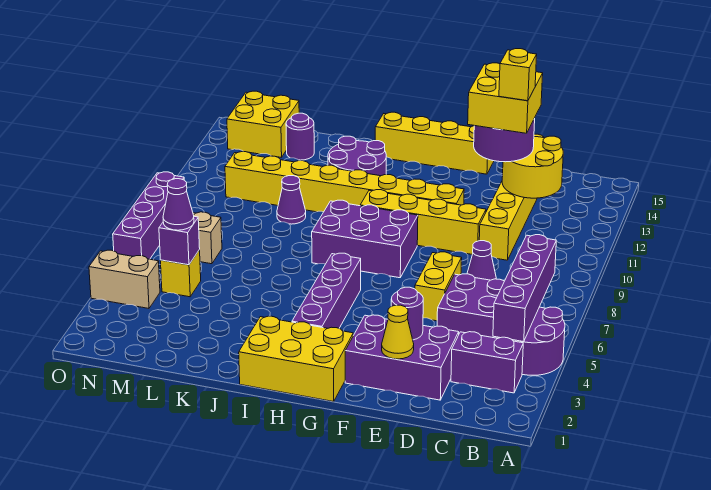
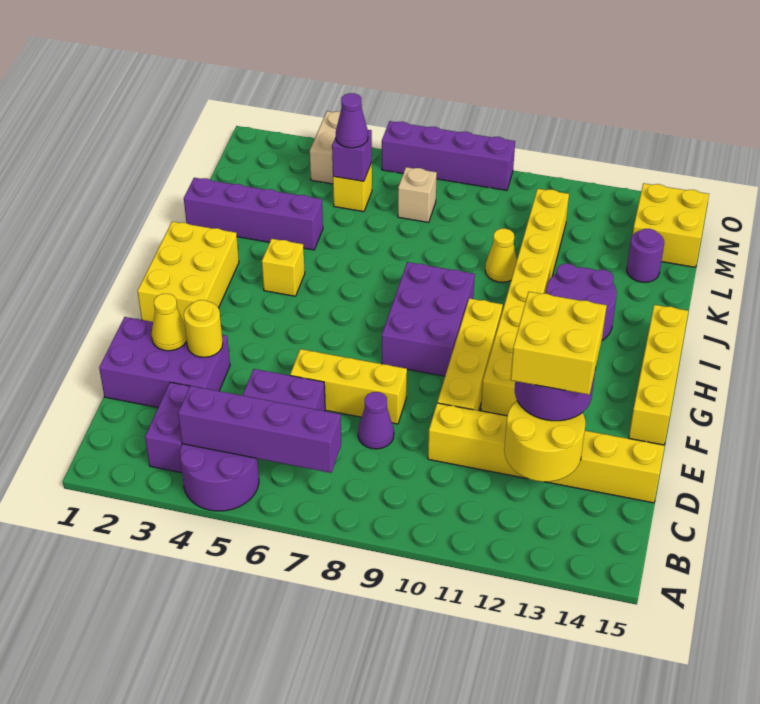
purple 2x3 brick [345,315,459,400] -> purple 2x3 brick turned to [99,317,230,407]
yellow 1x1 brick [499,49,537,101] -> yellow 1x1 brick moved to [262,239,305,296]
purple 1x1 round brick [391,287,423,340] -> yellow 1x1 round brick [184,300,223,357]
yellow 1x2 brick [415,252,462,321] -> yellow 1x3 brick [290,349,407,424]
purple 1x4 brick [292,253,361,328] -> purple 1x4 brick moved to [184,178,323,250]
purple 1x1 cone [277,176,306,224] -> yellow 1x1 cone [485,229,517,282]

